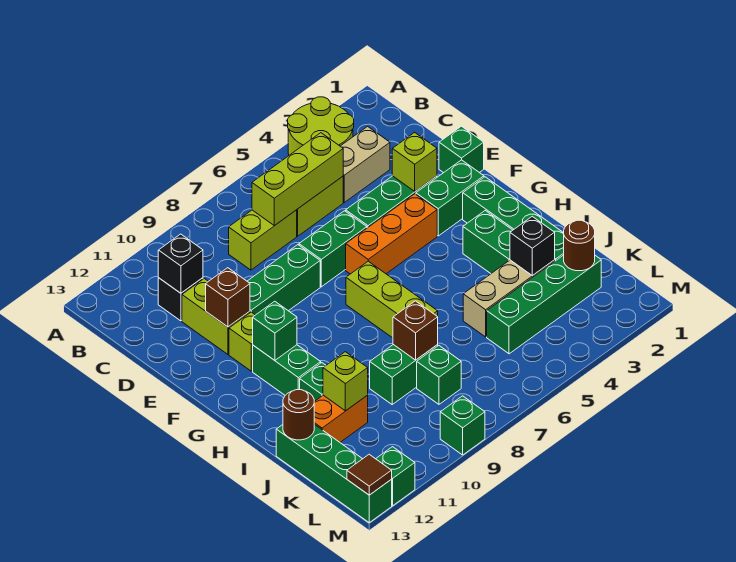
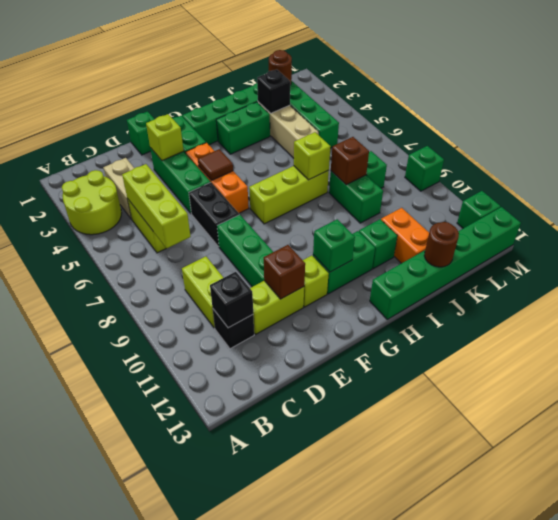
lime 1x2 brick [229,210,297,270] -> lime 1x2 brick moved to [182,256,223,328]
green 1x2 brick [299,211,367,287] -> black 1x2 brick [189,182,239,247]
lime 1x1 brick [323,352,368,411] -> lime 1x1 brick moved to [294,132,331,180]
green 1x4 brick [276,424,392,522] -> green 1x6 brick [370,207,521,319]
brown 1x1 tile [347,454,392,495] -> brown 1x1 tile moved to [198,149,233,181]

